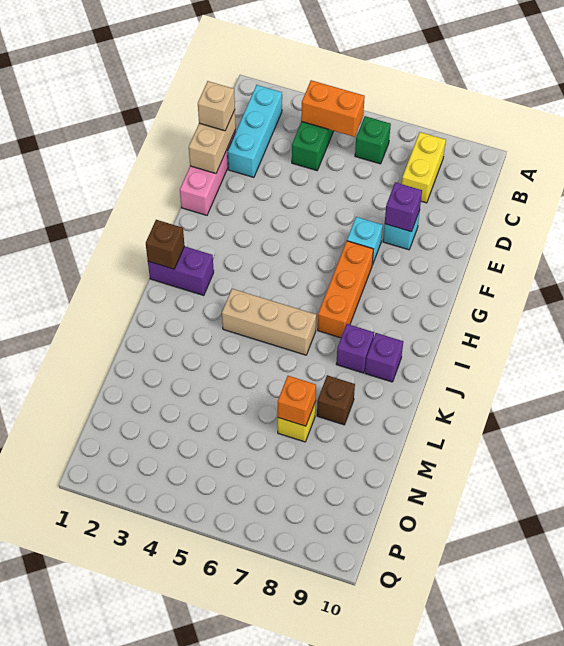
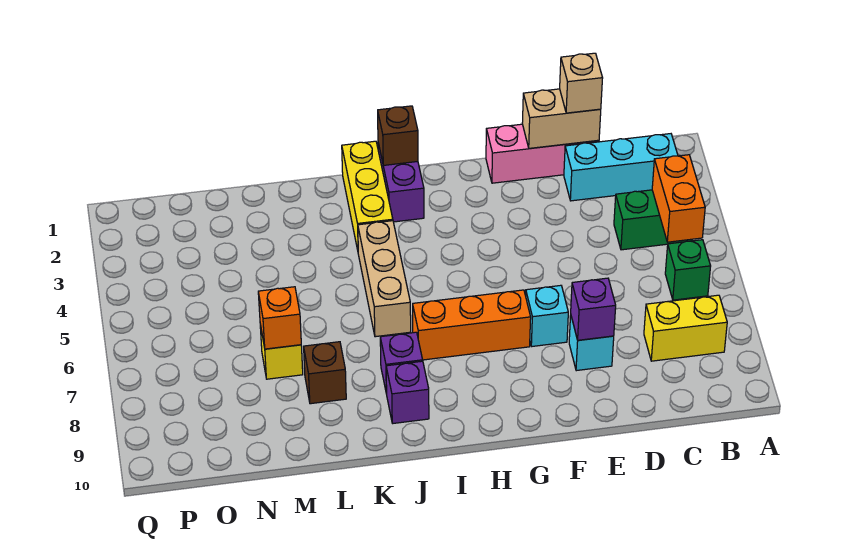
none -> yellow 1x3 brick [342,141,393,250]

